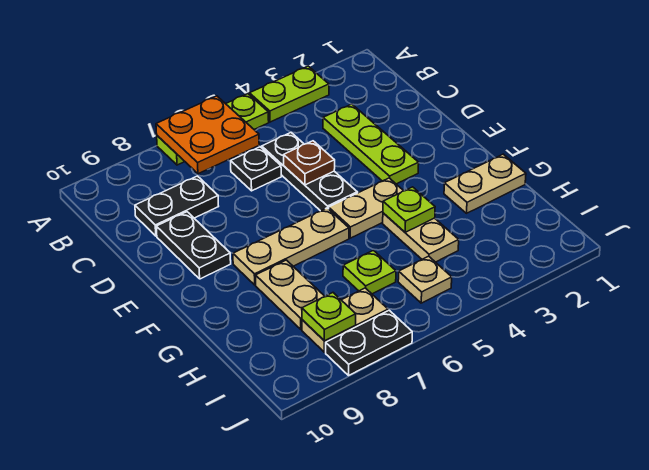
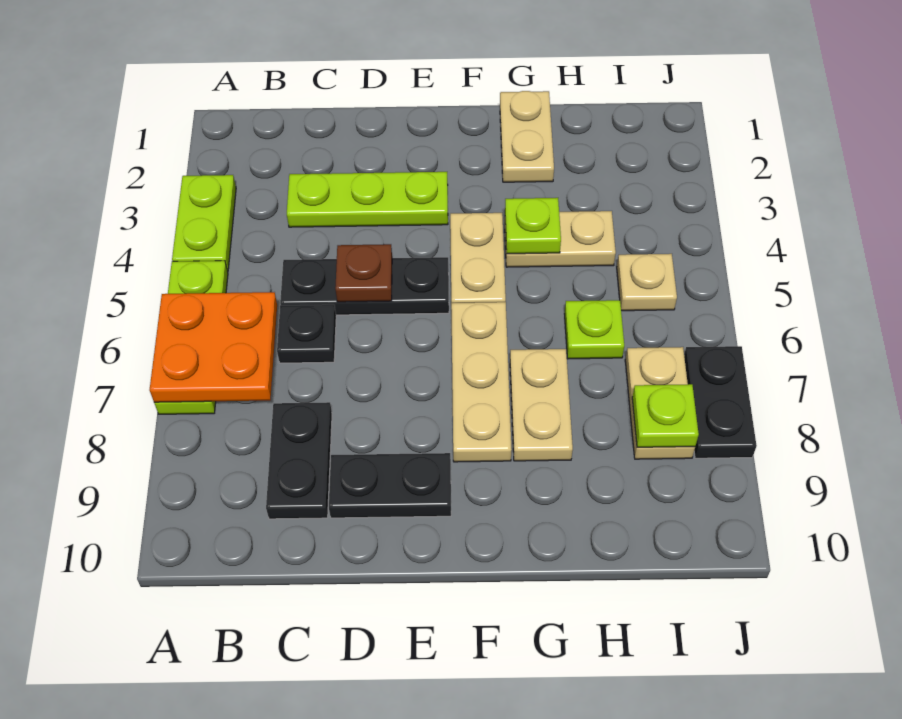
tan 1x2 plate [256,260,325,329] -> tan 1x2 plate turned to [510,349,573,461]

